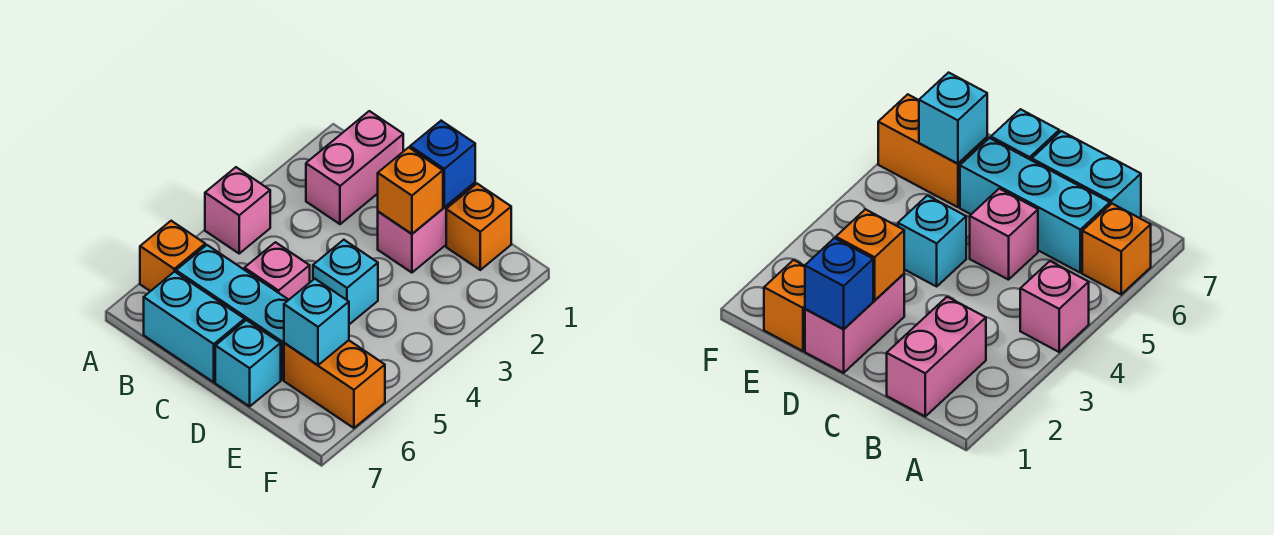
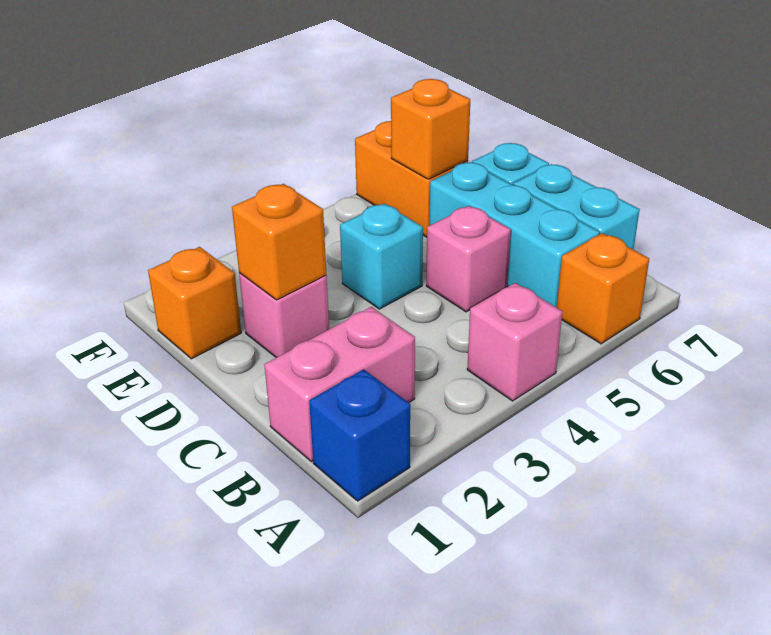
pink 1x2 brick [378,183,475,273] -> pink 1x1 brick [239,273,329,358]
blue 1x1 brick [410,121,475,207] -> blue 1x1 brick moved to [309,369,410,501]
cyan 1x1 brick [284,279,349,365] -> orange 1x1 brick [391,79,470,179]

